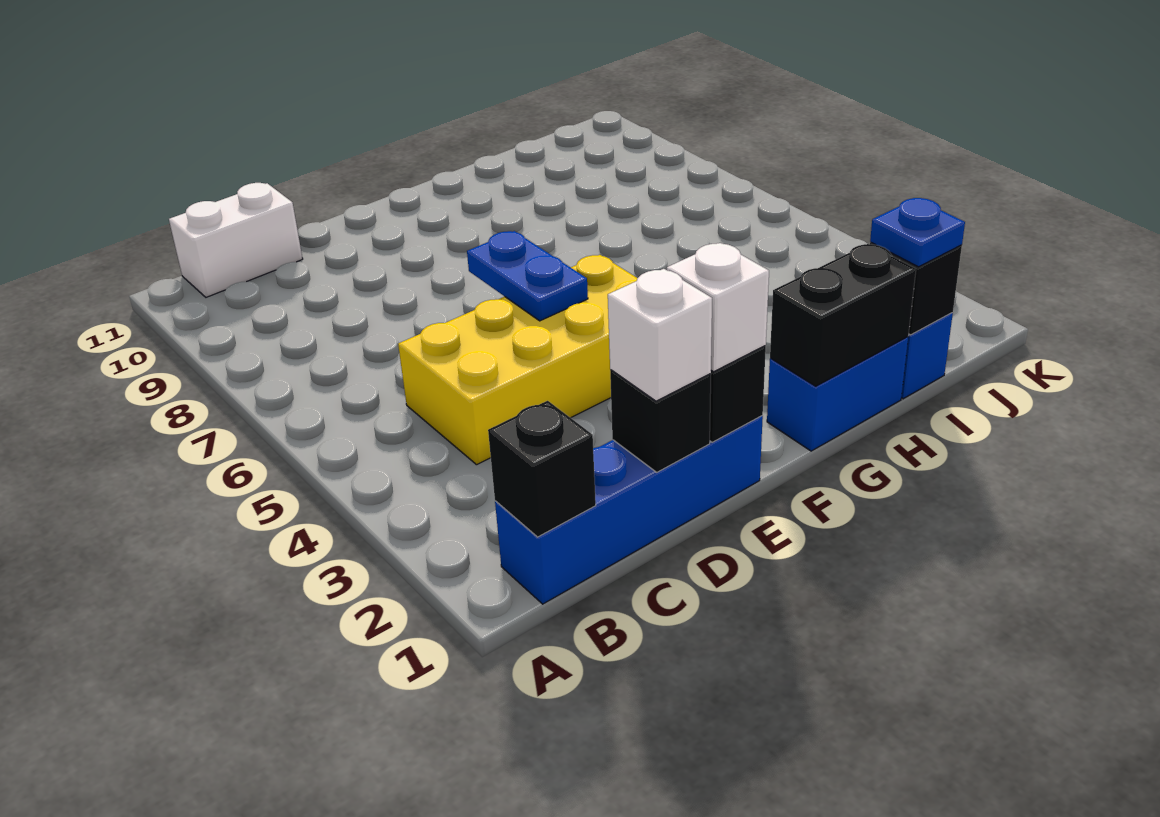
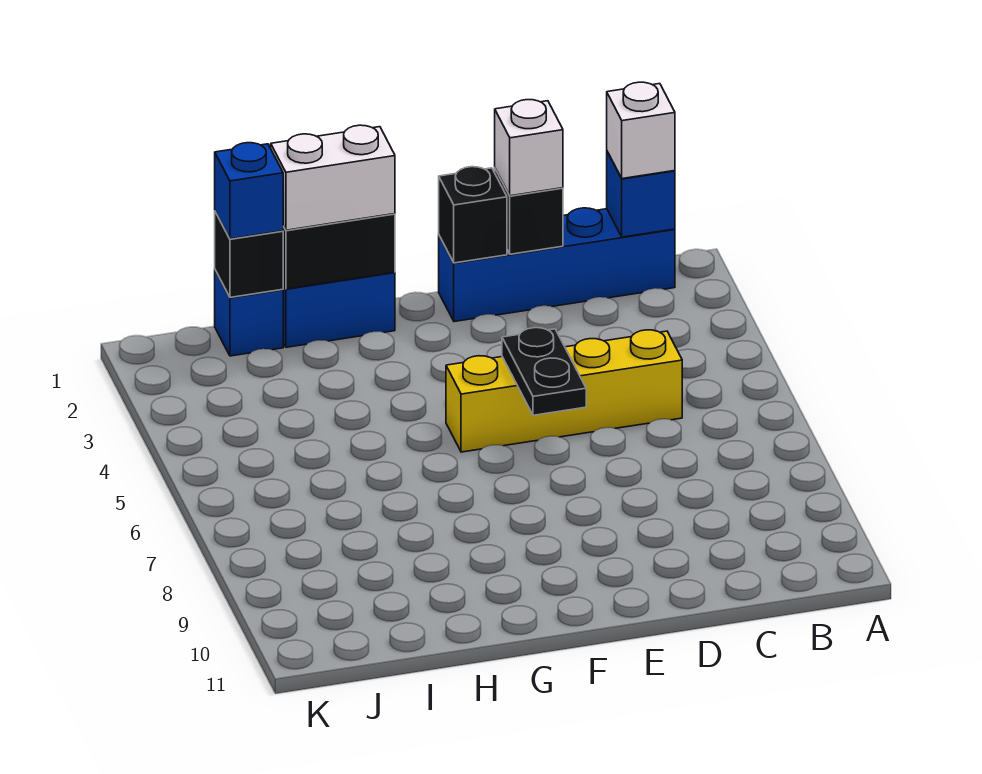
black 1x1 brick [488,401,596,537] -> blue 1x1 brick [607,152,675,237]
white 1x2 brick [169,183,303,297] -> white 1x2 brick moved to [271,125,395,230]
yellow 2x4 brick [398,255,637,465] -> yellow 1x4 brick [446,330,682,452]
white 1x1 brick [667,243,769,372] -> white 1x1 brick moved to [607,82,675,179]
blue 1x2 plate [467,231,588,321] -> black 1x2 plate [502,328,586,415]
blue 1x1 plate [870,198,965,267] -> blue 1x1 brick [215,143,284,239]

